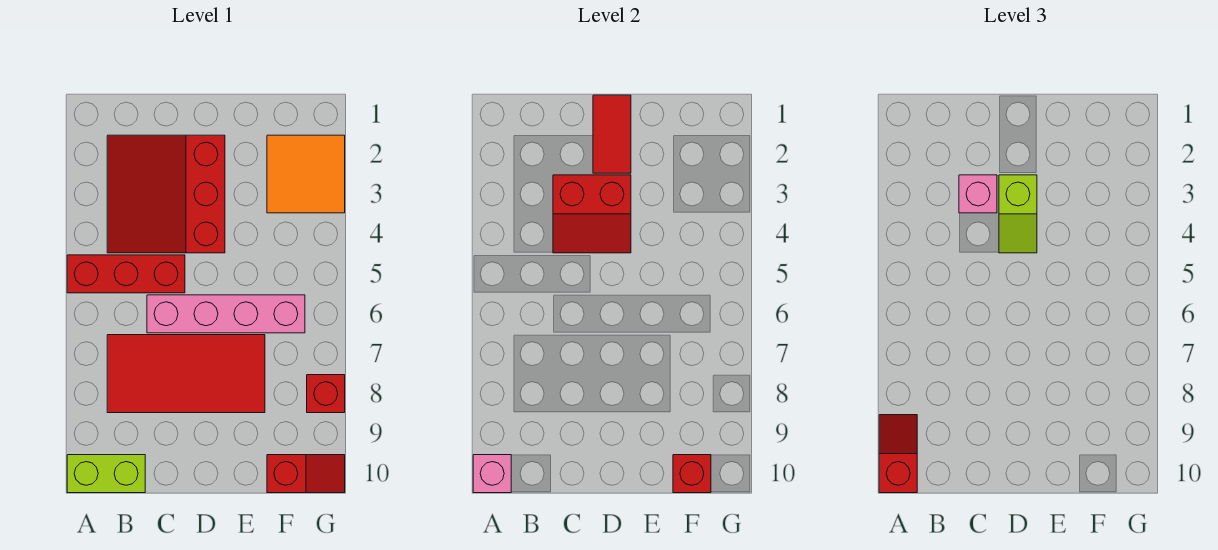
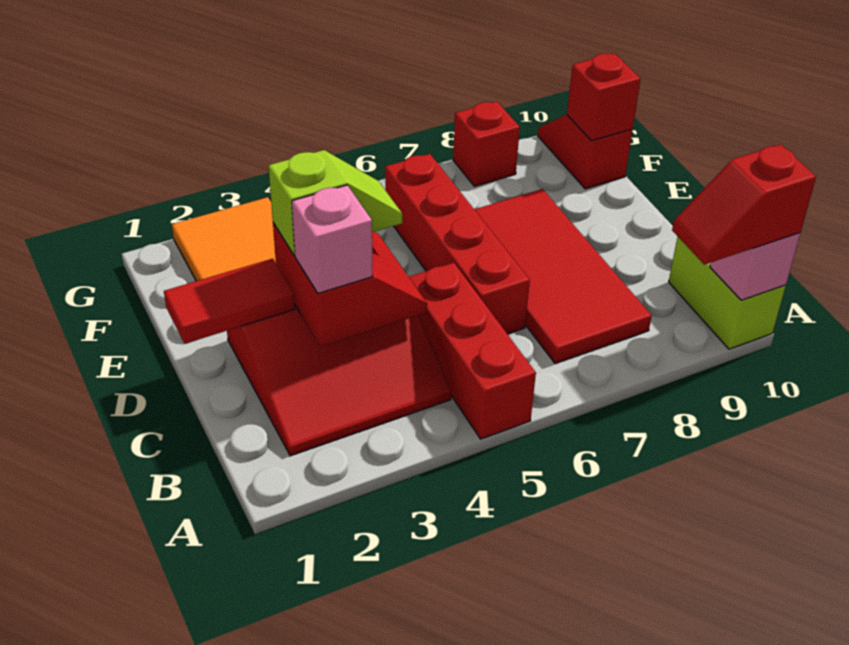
pink 1x4 brick [147,295,305,333] -> red 1x4 brick [385,154,530,334]

